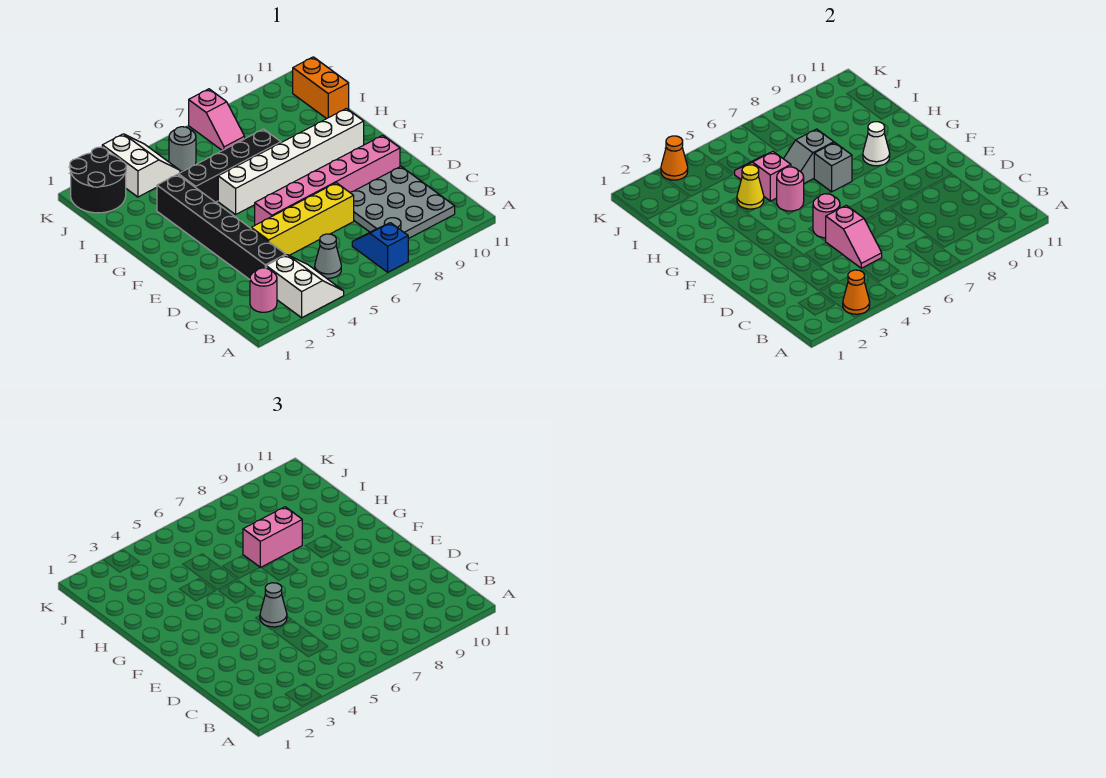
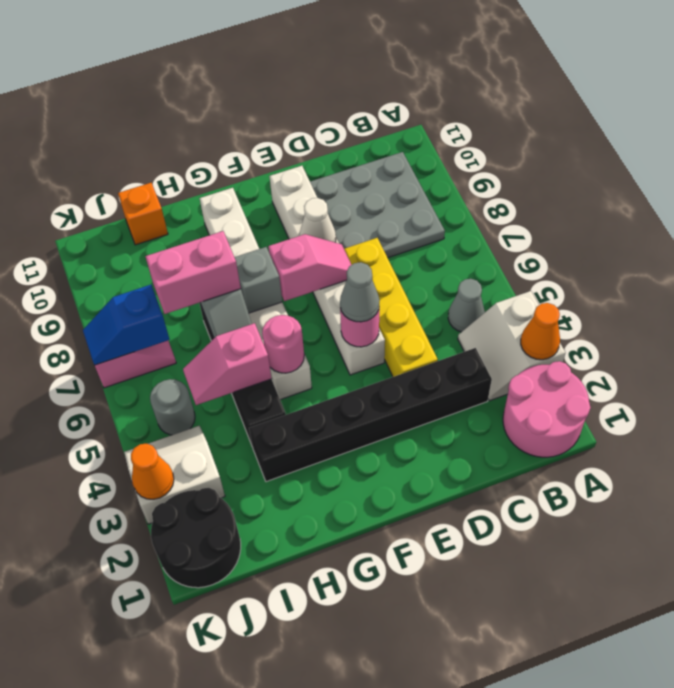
white 2x2 slope [266,255,344,318] -> white 2x2 slope turned to [458,291,565,401]
blue 1x2 slope [352,223,408,272] -> blue 1x2 slope moved to [83,285,170,365]
pink 1x1 round brick [250,268,277,312] -> pink 2x2 round brick [503,361,591,457]
pink 1x2 slope [826,205,882,268] -> pink 1x2 slope moved to [268,234,351,301]
pink 1x6 brick [255,135,400,225] -> white 1x6 brick [270,166,385,375]
white 1x1 cone [863,122,890,166] -> white 1x1 cone moved to [299,198,336,242]
yellow 1x1 cone [737,165,764,209] -> none
pink 1x2 brick [243,507,302,567] -> pink 1x2 brick turned to [145,231,241,314]
orange 1x2 brick [293,57,349,119] -> orange 1x1 brick [118,183,168,245]

